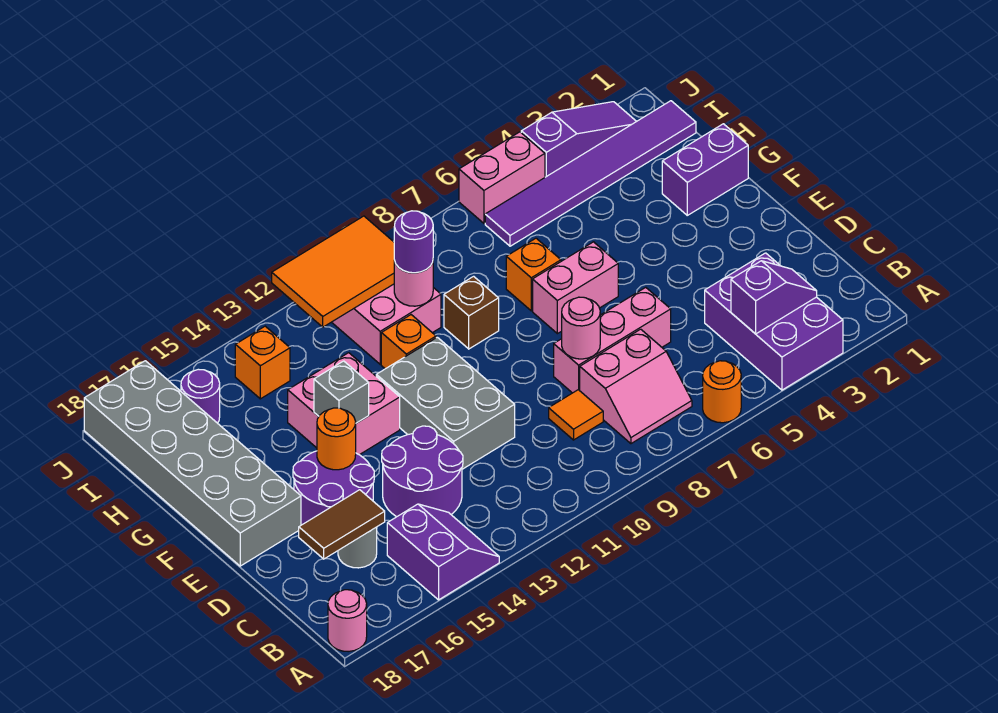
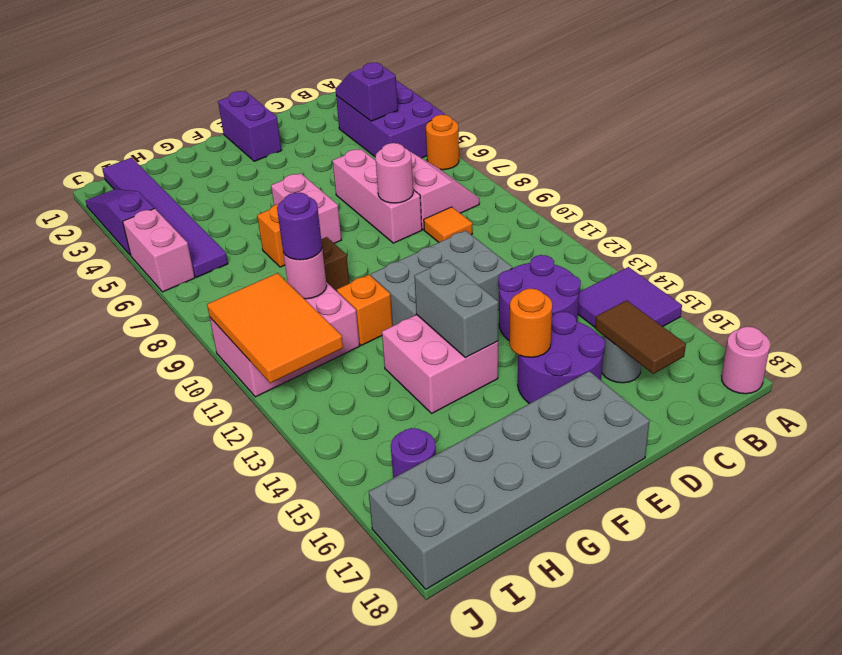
purple 2x3 brick [705,253,843,390] -> purple 2x3 brick turned to [336,80,445,158]
purple 2x2 slope [387,504,499,600] -> purple 2x2 tile [578,267,682,327]
grey 1x1 brick [314,361,369,423] -> grey 1x2 brick [414,260,498,358]
purple 1x2 brick [662,124,748,215] -> purple 1x2 brick moved to [218,91,282,161]
orange 1x1 brick [235,326,290,399] -> none

